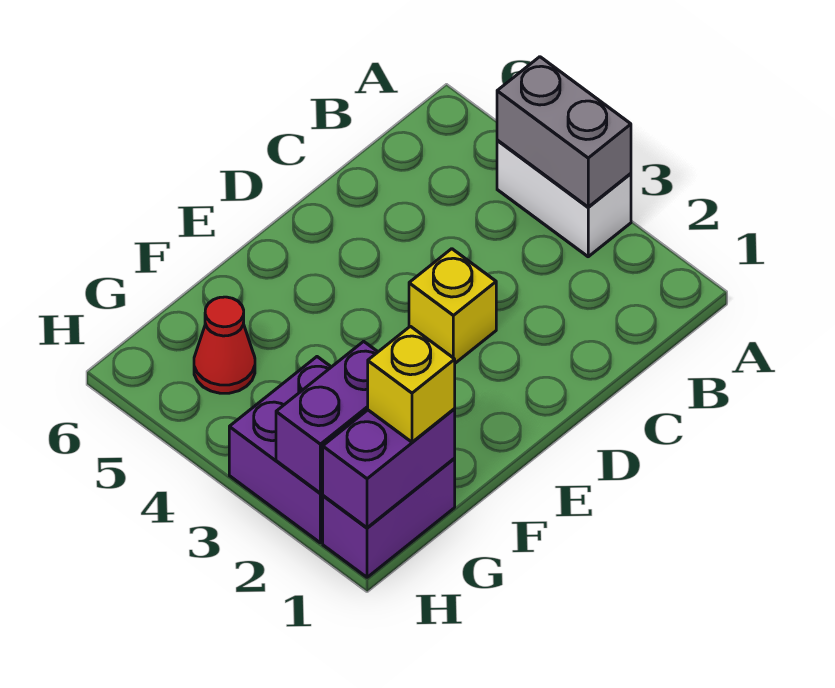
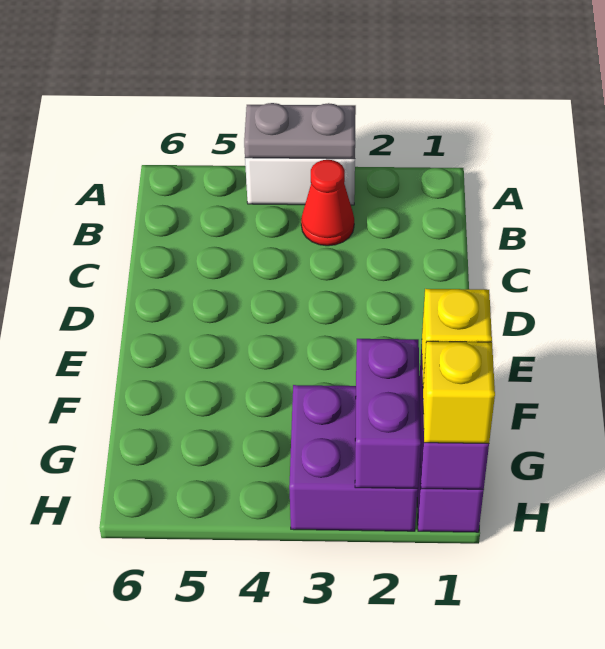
grey 1x2 brick [497,57,631,207] -> grey 1x2 plate [244,103,356,159]
yellow 1x1 brick [409,249,496,363] -> yellow 1x1 brick moved to [423,341,495,444]
red 1x1 cone [194,297,255,393] -> red 1x1 cone moved to [301,160,354,246]

